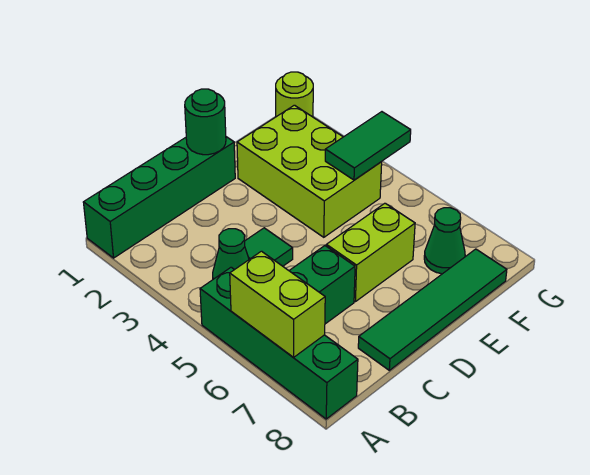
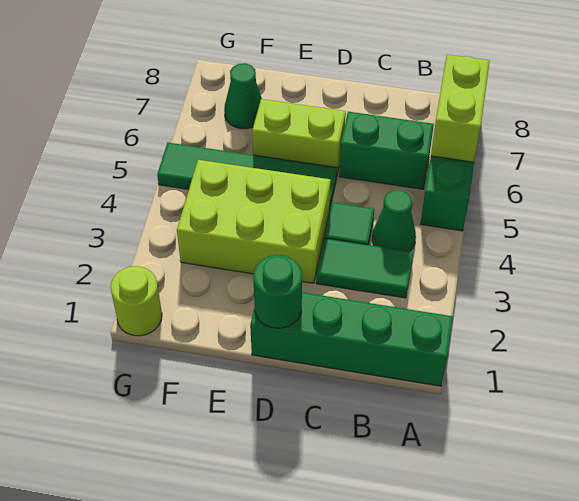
green 1x4 tile [358,249,507,370] -> green 1x4 tile moved to [157,143,337,210]
lime 2x3 brick [237,105,382,237] -> lime 2x3 brick turned to [177,160,331,283]
green 1x2 tile [325,112,411,180] -> green 1x2 tile moved to [316,238,413,298]

